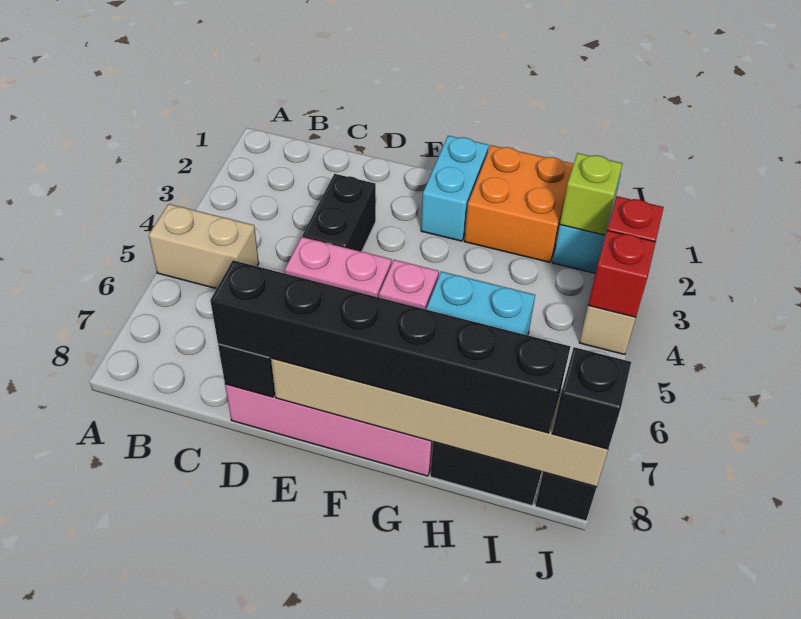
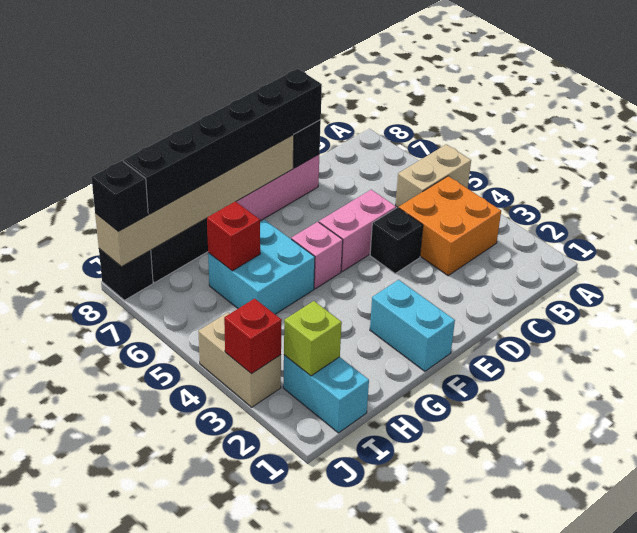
black 1x2 brick [302,174,376,252] -> black 1x1 brick [370,207,423,273]
orange 2x2 brick [464,145,574,262] -> orange 2x2 brick moved to [399,176,501,276]
red 1x1 brick [588,231,656,317] -> red 1x1 brick moved to [207,201,260,271]

